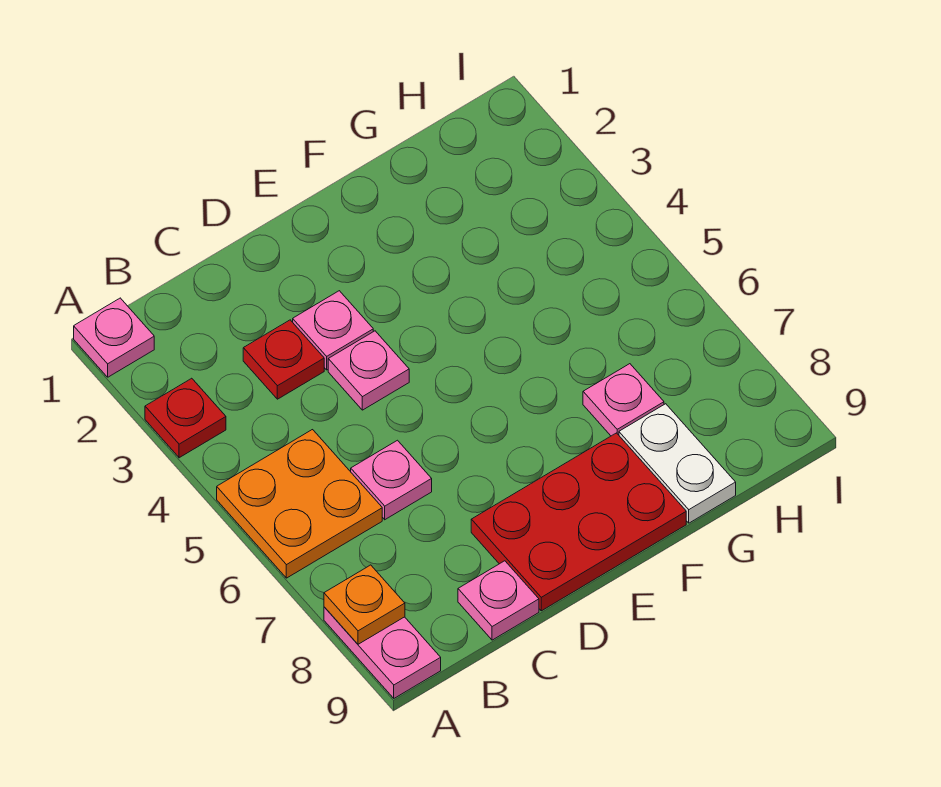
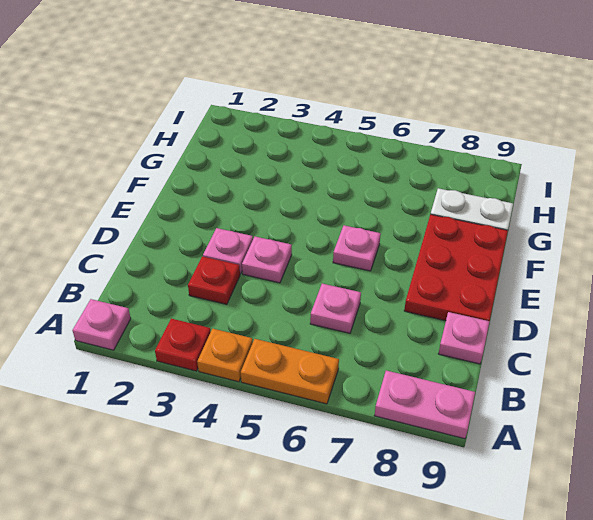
orange 2x2 plate [217,430,382,578] -> orange 1x2 plate [241,339,339,404]
orange 1x1 plate [324,565,405,644] -> orange 1x1 plate moved to [197,329,253,382]
pink 1x1 plate [583,364,664,436] -> pink 1x1 plate moved to [333,225,381,271]

